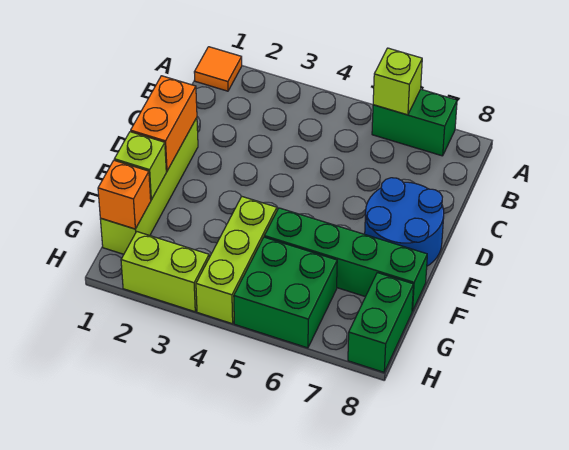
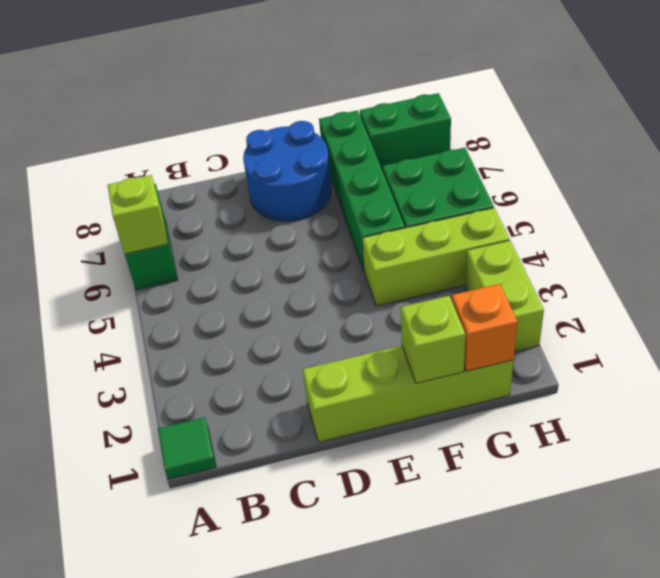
orange 1x1 tile [194,47,242,91] -> green 1x1 tile [158,417,216,479]
orange 1x2 brick [131,76,197,171] -> none

